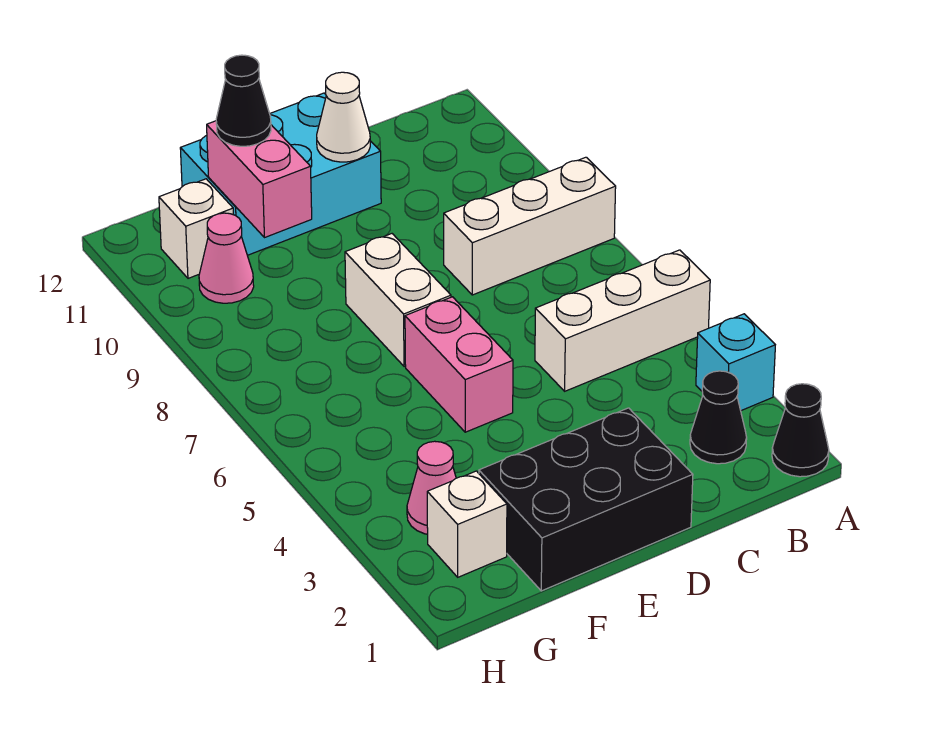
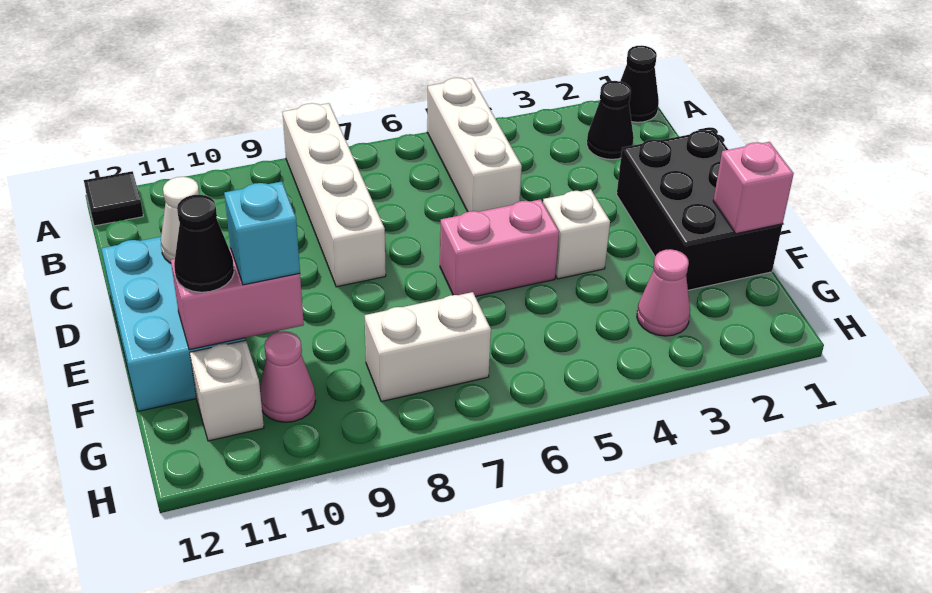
cyan 1x1 brick [696,314,775,411] -> cyan 1x1 brick moved to [224,182,300,285]
white 1x3 brick [444,157,616,295] -> white 1x4 brick [282,103,386,287]
none -> black 1x1 tile [84,171,143,226]
white 1x2 brick [345,234,451,367] -> white 1x2 brick moved to [365,292,491,402]
none -> pink 1x1 brick [713,142,794,234]
white 1x1 brick [427,471,507,577] -> white 1x1 brick moved to [543,189,610,279]

